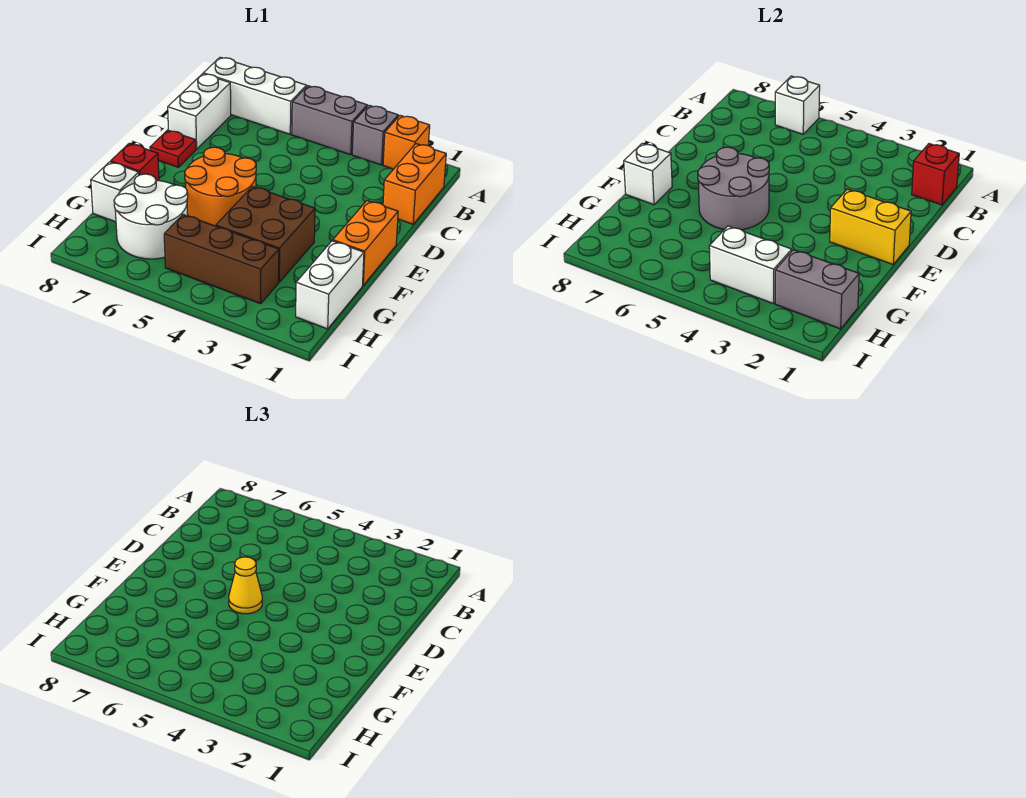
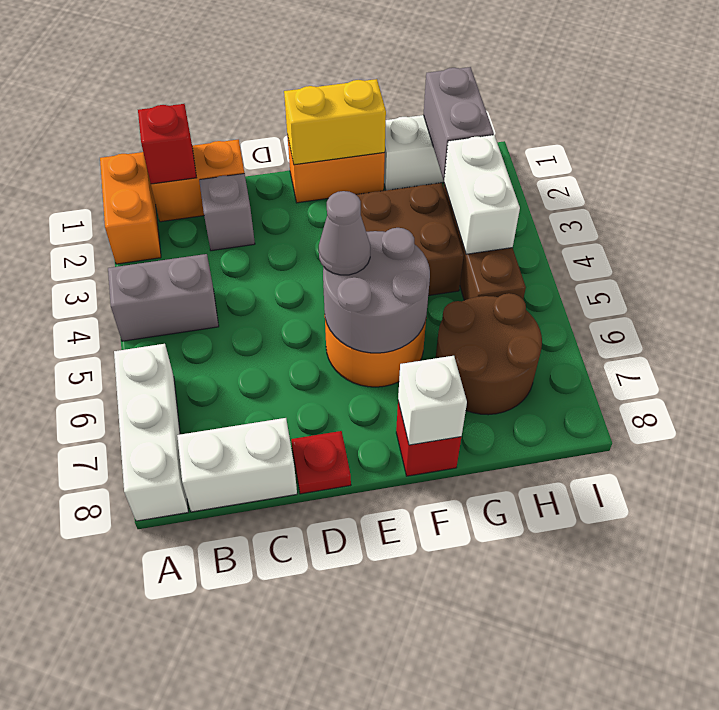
orange 1x1 brick [383,115,430,169] -> orange 1x2 brick [100,152,161,264]
grey 1x1 brick [352,105,398,165] -> grey 1x1 brick moved to [199,174,255,251]
grey 1x2 brick [292,86,367,155] -> grey 1x2 brick turned to [108,254,219,341]
white 1x1 brick [775,76,820,134] -> none
yellow 1x2 brick [830,189,911,264] -> yellow 1x2 brick turned to [284,79,386,165]
yellow 1x1 cone [229,557,262,614] -> grey 1x1 cone [319,191,370,275]
white 2x2 round brick [114,174,188,259] -> brown 2x2 round brick [436,293,542,415]
white 1x1 brick [91,162,139,222] -> none

